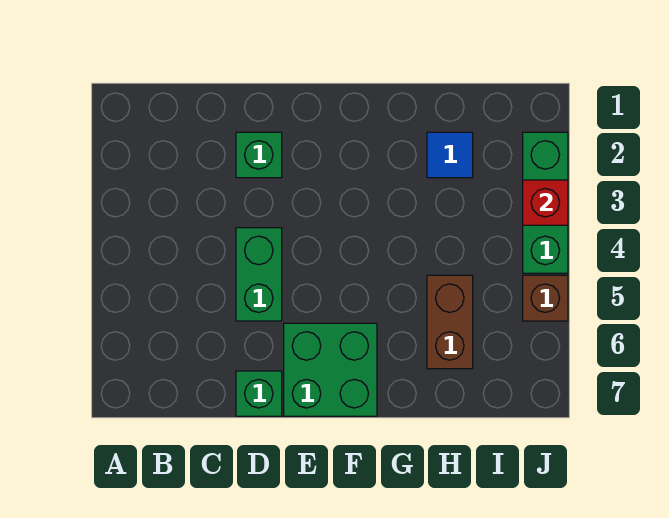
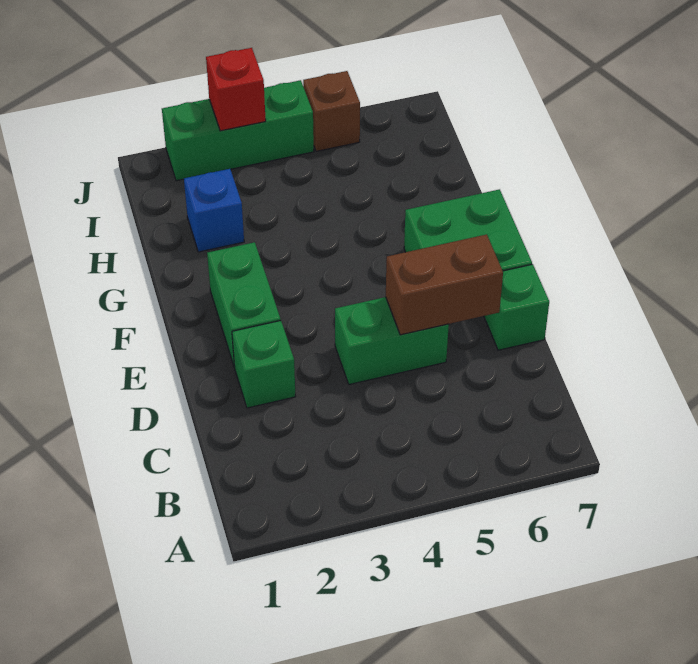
none -> green 1x2 brick [207,242,281,367]
blue 1x1 tile [427,132,473,178] -> blue 1x1 brick [184,169,244,252]
brown 1x2 brick [427,275,473,369] -> brown 1x2 brick moved to [386,235,503,335]

